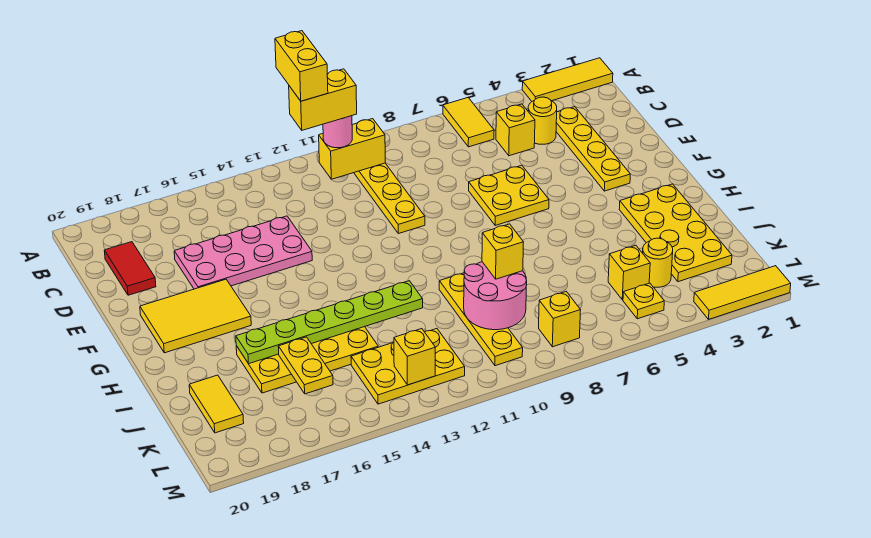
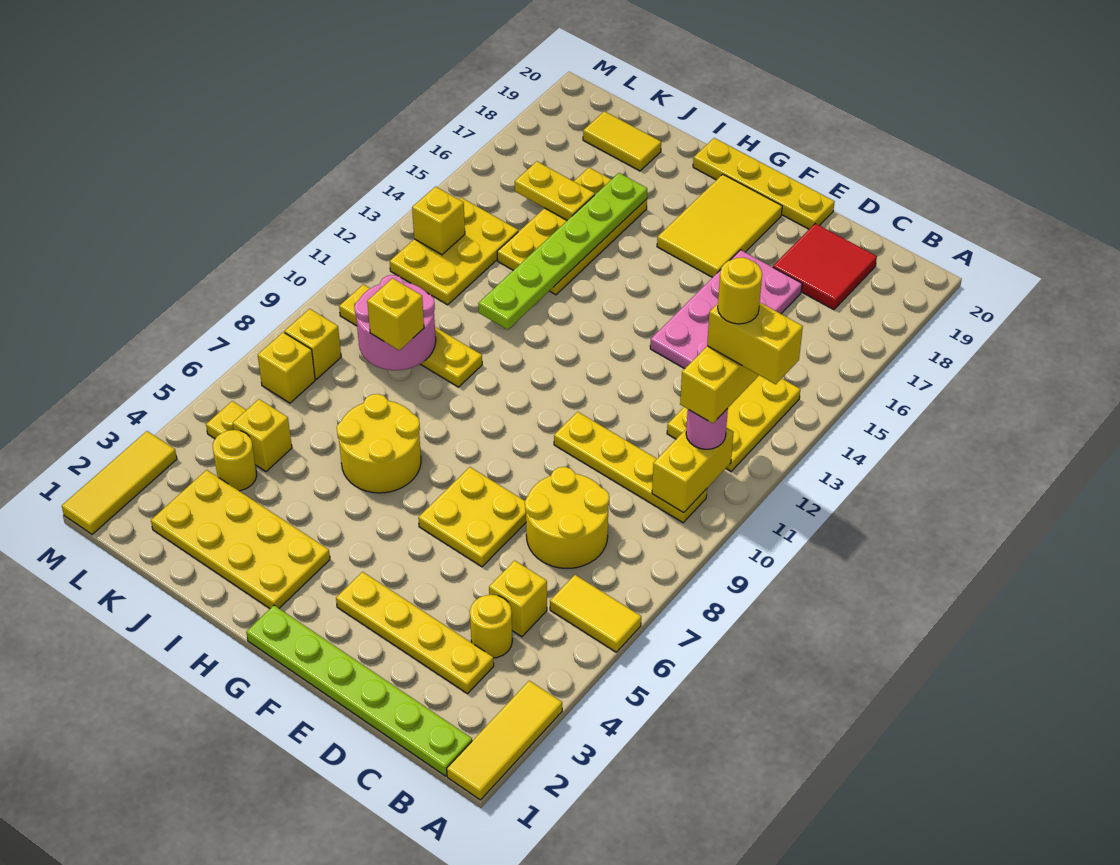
none -> lime 1x6 plate [246,605,472,776]
none -> yellow 2x3 plate [667,375,800,471]
none -> yellow 1x1 round brick [718,257,762,324]
none -> yellow 2x2 round brick [525,467,609,568]
red 1x2 tile [104,242,156,295] -> red 2x2 tile [773,224,877,310]
none -> yellow 1x4 plate [693,138,835,229]
none -> yellow 2x2 round brick [337,394,421,493]
none -> yellow 1x1 brick [258,332,315,403]

